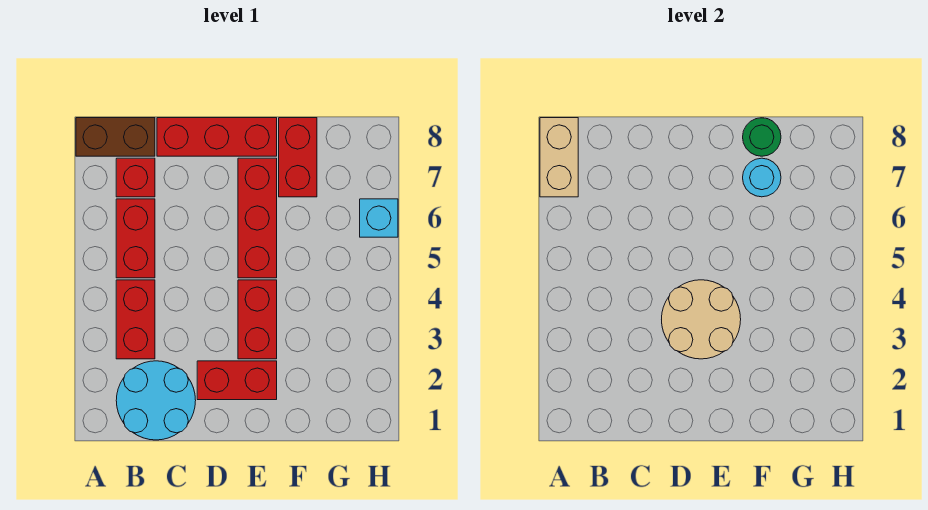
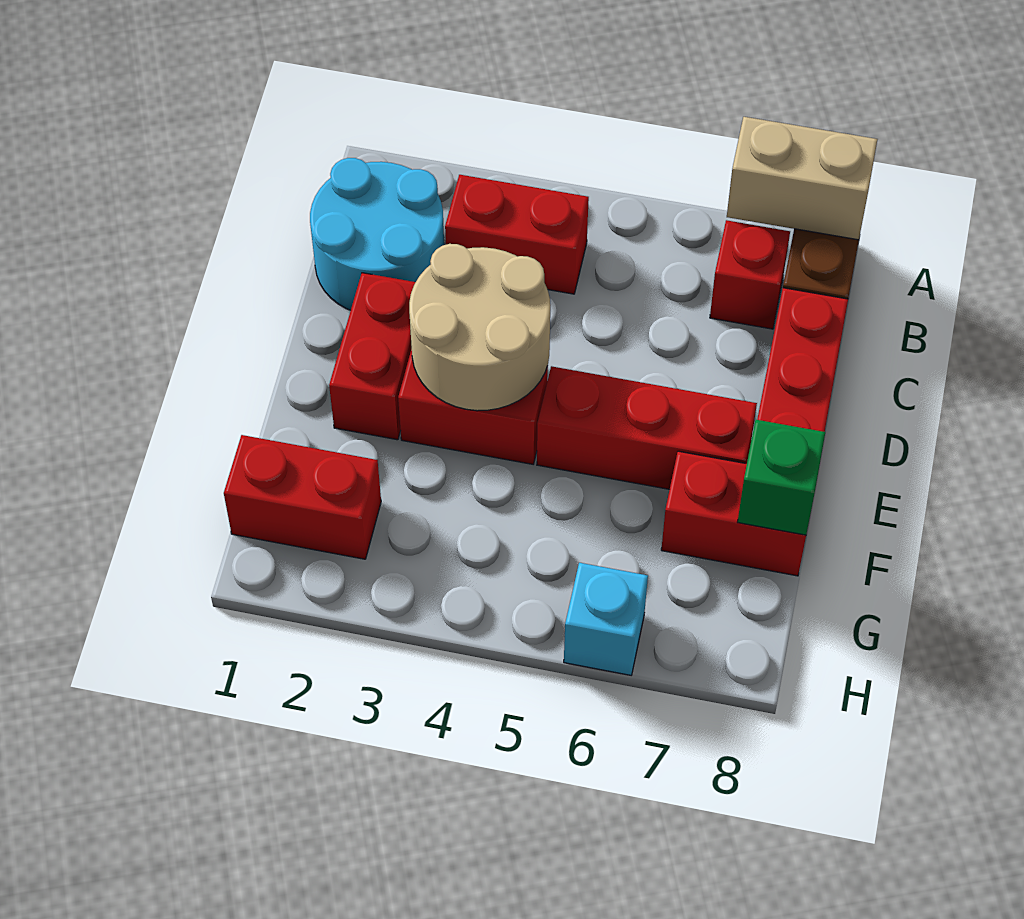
red 1x2 brick [116,199,155,278] -> red 1x2 brick moved to [224,435,381,559]
cyan 1x1 round brick [743,158,781,197] -> none
green 1x1 round brick [743,118,781,156] -> green 1x1 brick [738,420,825,535]

